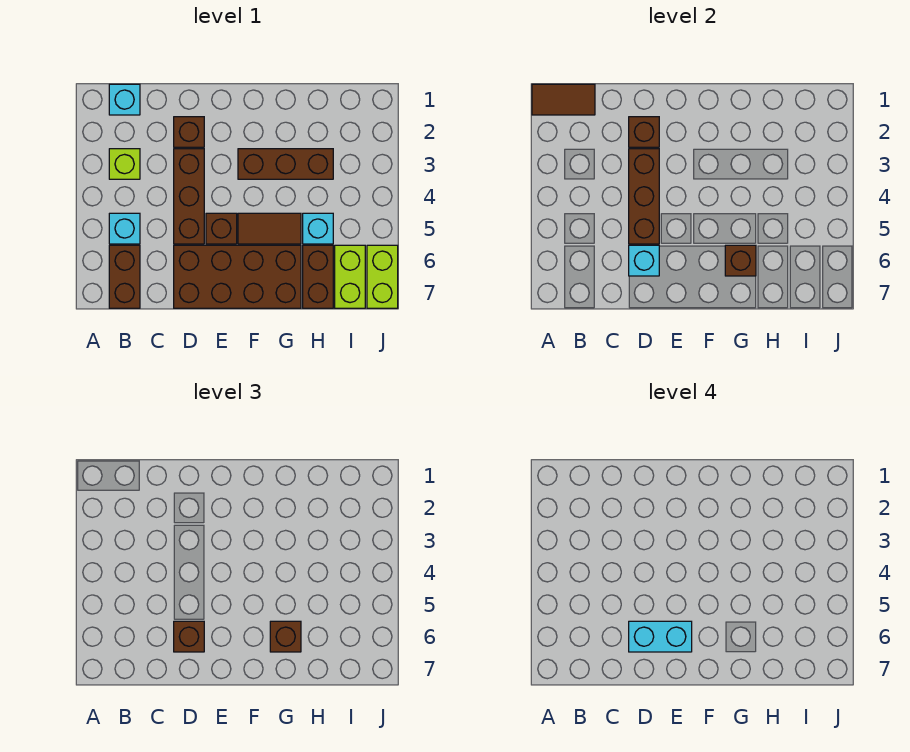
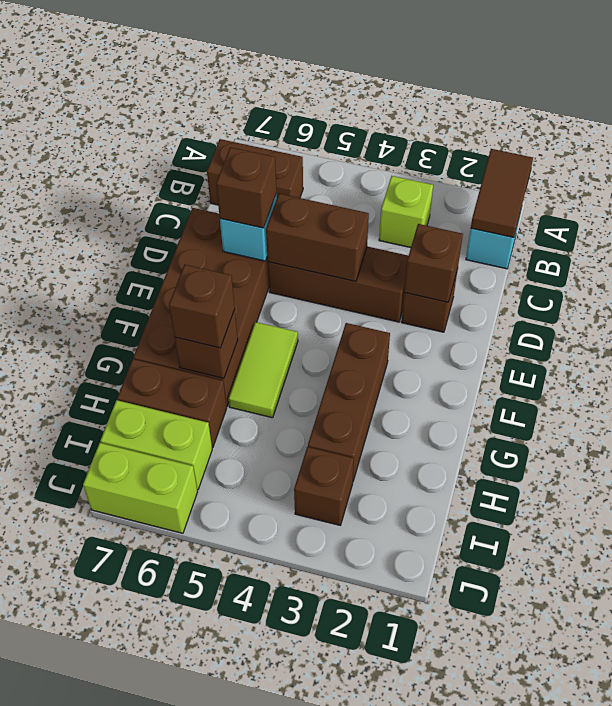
cyan 1x1 brick [109,213,140,244] -> none
brown 1x3 brick [629,149,659,244] -> brown 1x2 brick [266,194,369,282]
cyan 1x2 brick [629,621,692,652] -> none
brown 1x1 brick [206,213,237,244] -> brown 1x1 brick moved to [294,447,354,525]
brown 1x2 tile [238,213,301,244] -> lime 1x2 tile [228,322,298,418]
cyan 1x1 brick [303,213,333,244] -> none

